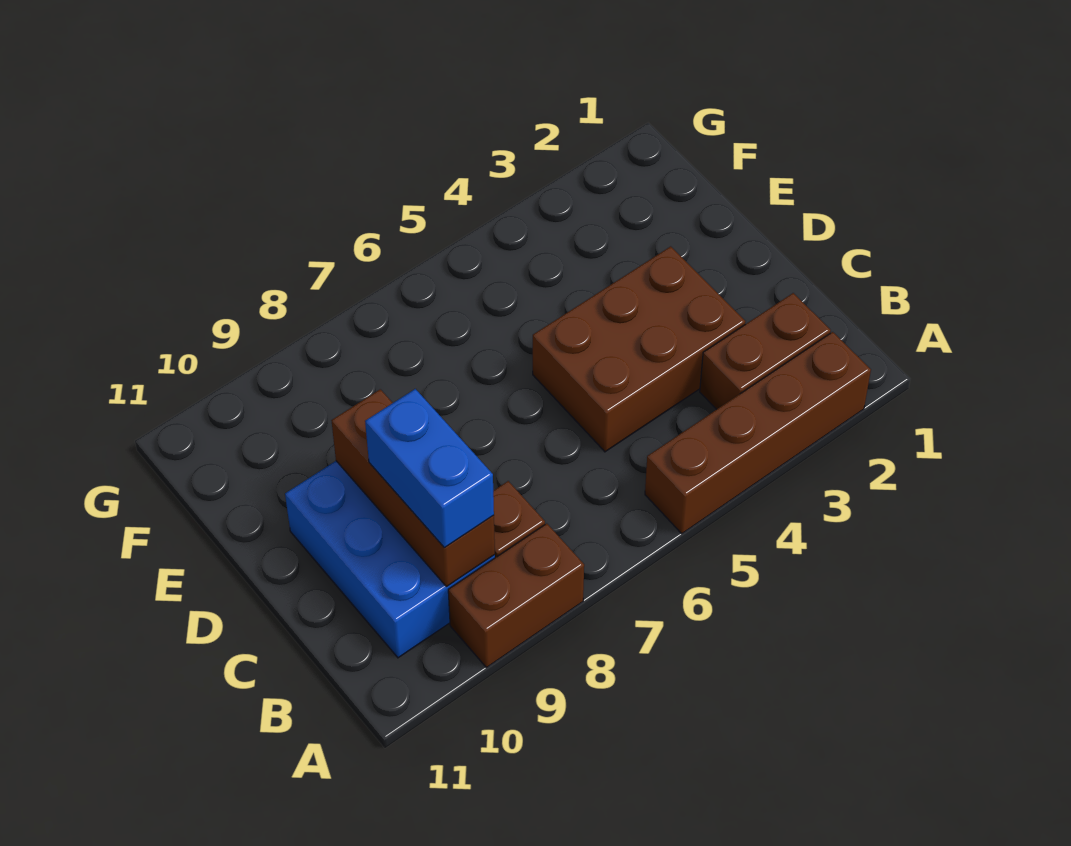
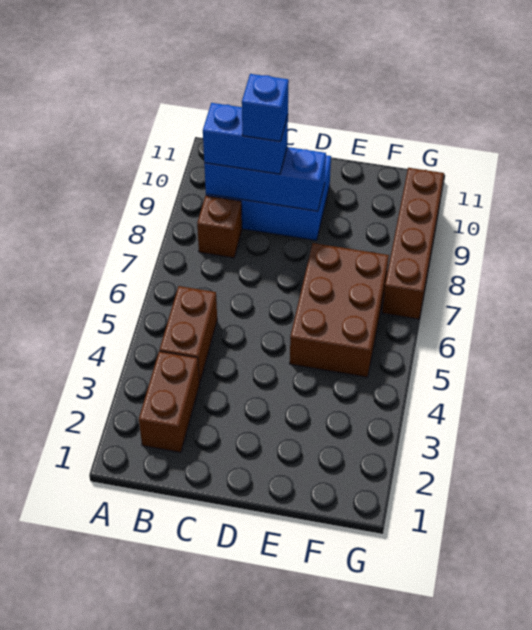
brown 1x4 brick [645,332,871,534] -> brown 1x4 brick moved to [382,168,444,319]
brown 1x2 brick [448,523,584,668] -> brown 1x2 brick moved to [160,286,217,383]
brown 1x3 brick [331,389,495,587] -> blue 1x3 brick [204,147,326,211]
brown 2x3 brick [533,246,745,452] -> brown 2x3 brick moved to [290,243,389,377]
none -> blue 1x1 brick [242,74,289,141]

